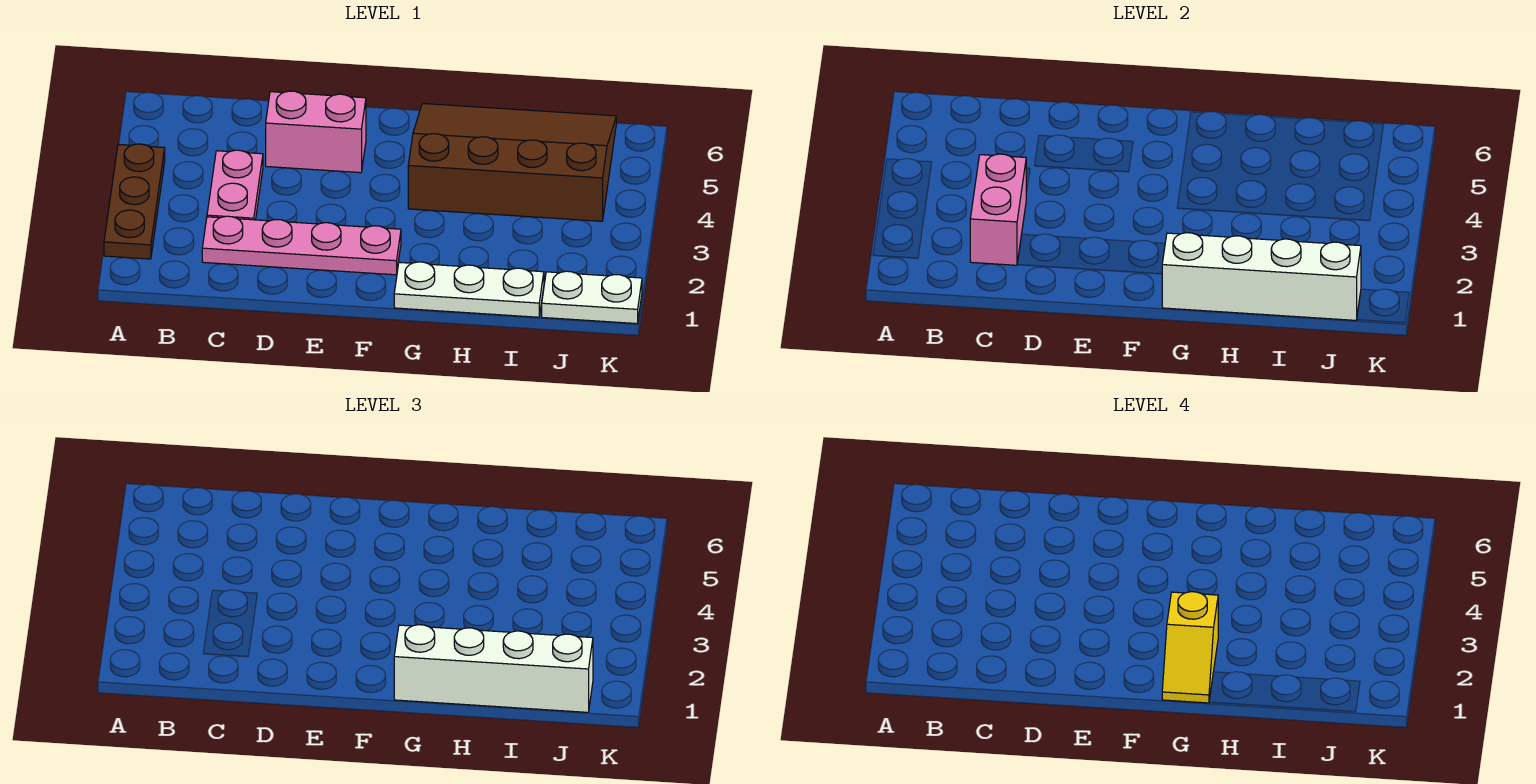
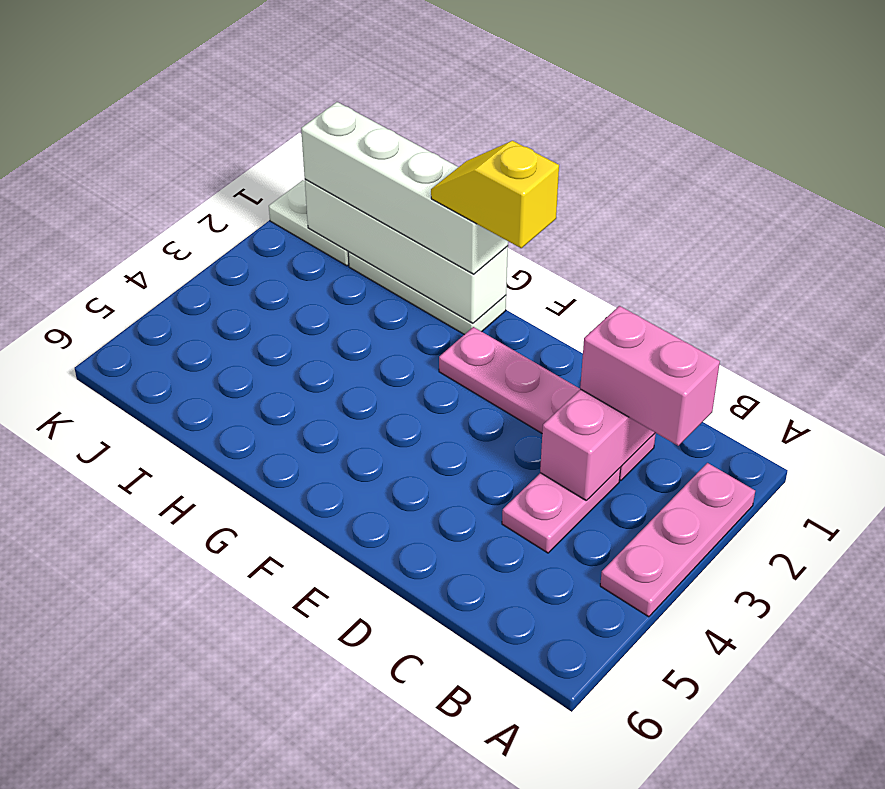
brown 1x3 plate [104,144,165,259] -> pink 1x3 plate [600,463,755,617]
pink 1x2 brick [266,91,366,173] -> pink 1x2 brick moved to [580,306,720,446]
yellow 1x2 slope [1162,592,1218,703] -> yellow 1x2 slope turned to [431,141,559,248]
brown 3x4 slope [408,103,616,221] -> none

